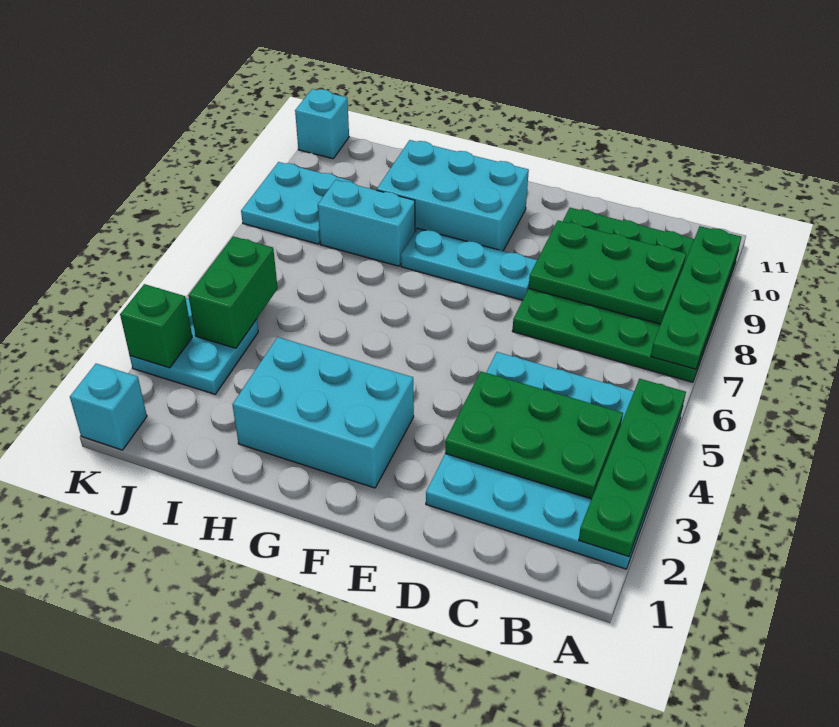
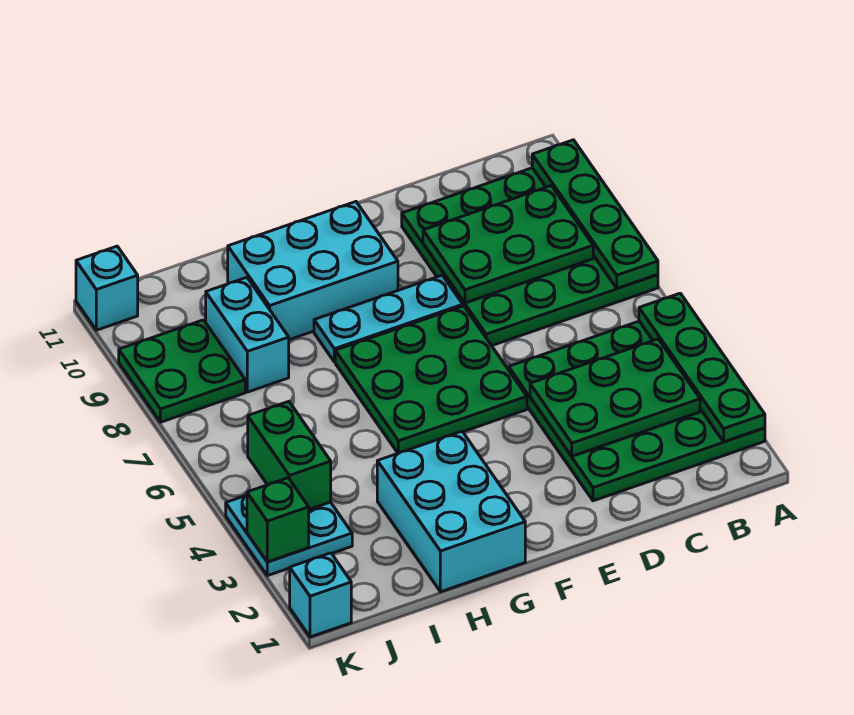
cyan 4x4 plate [426,352,683,569] -> green 4x4 plate [509,321,765,501]
none -> green 3x3 plate [335,306,527,453]
cyan 2x3 brick [232,337,414,488] -> cyan 2x3 brick turned to [377,431,525,592]
cyan 1x2 brick [318,180,415,266] -> cyan 1x2 brick turned to [206,277,289,392]
cyan 2x2 plate [241,162,353,244] -> green 2x2 plate [119,320,245,422]

